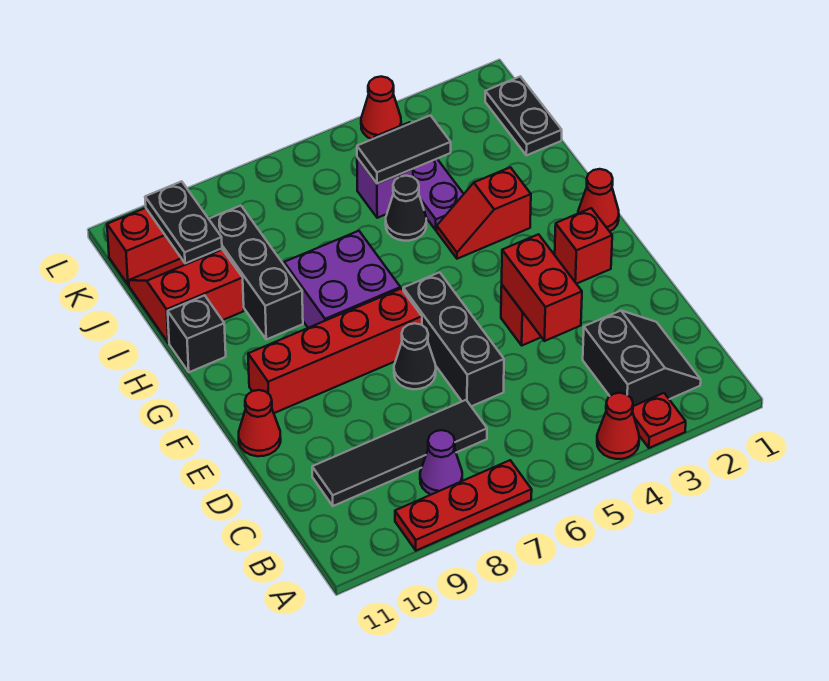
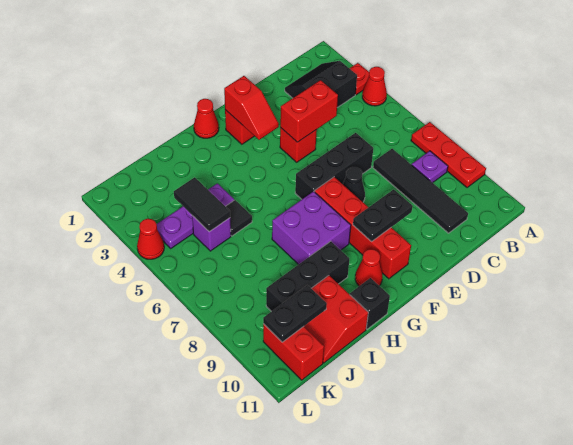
purple 1x1 cone [420,430,462,495] -> purple 1x1 plate [412,151,448,183]
red 1x1 cone [239,390,281,456] -> red 1x1 cone moved to [355,249,382,286]
red 1x2 slope [437,167,531,259] -> red 1x2 slope moved to [224,76,279,140]
black 1x1 cone [386,176,426,241] -> black 1x1 tile [225,200,252,236]
black 1x2 plate [485,77,562,155] -> black 1x2 plate moved to [353,189,413,242]

